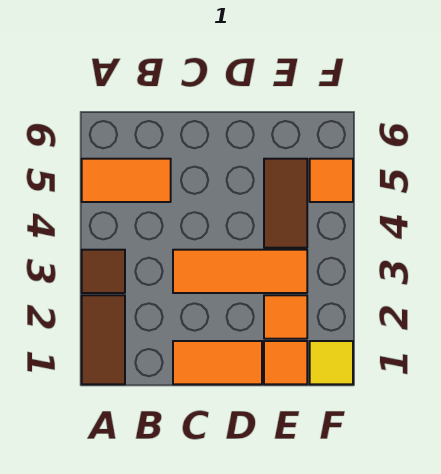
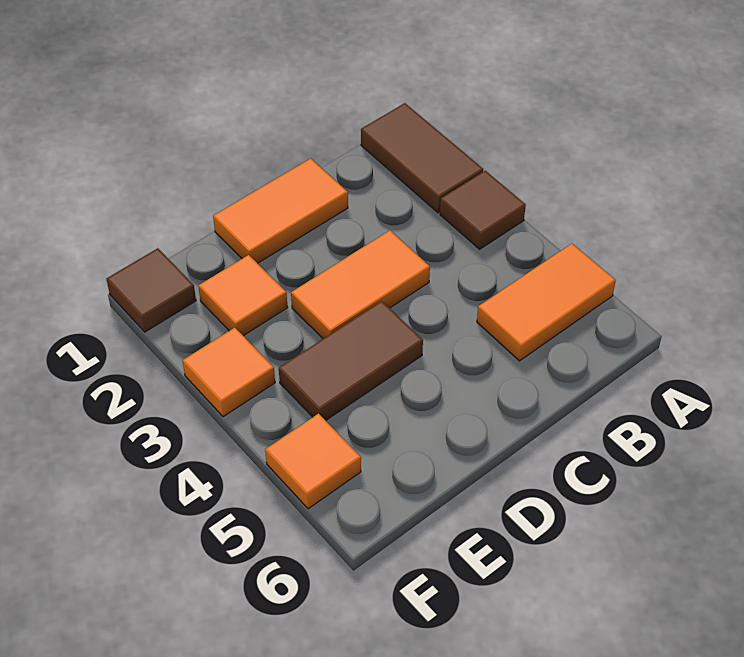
orange 1x3 tile [173,250,307,293] -> orange 1x2 tile [291,230,430,339]
orange 1x1 tile [264,341,307,384] -> orange 1x1 tile moved to [183,328,275,417]
brown 1x2 tile [264,159,307,248] -> brown 1x2 tile turned to [279,301,423,420]
yellow 1x1 tile [310,341,353,384] -> brown 1x1 tile [106,248,196,332]

